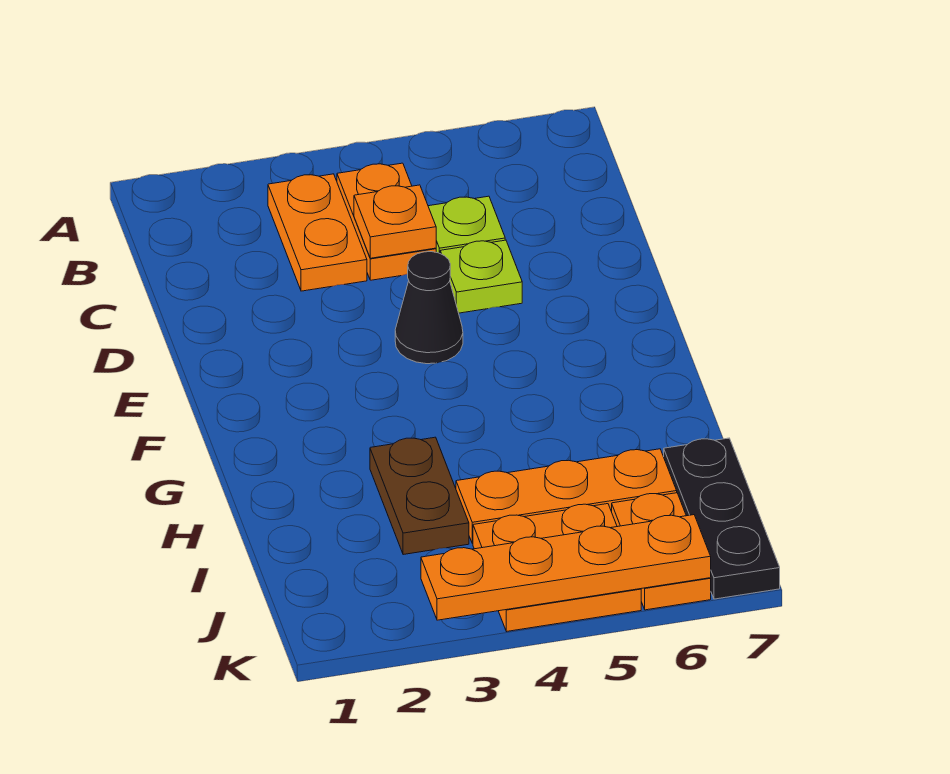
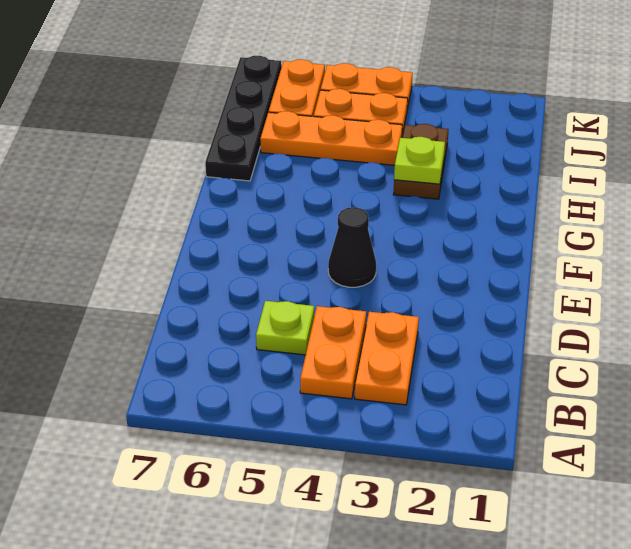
orange 1x1 plate [354,185,436,258] -> none
lime 1x1 plate [440,240,522,313] -> lime 1x1 plate moved to [394,137,445,184]
black 1x3 plate [664,438,780,599] -> black 1x4 plate [205,56,282,181]
orange 1x4 plate [421,515,711,620] -> none

